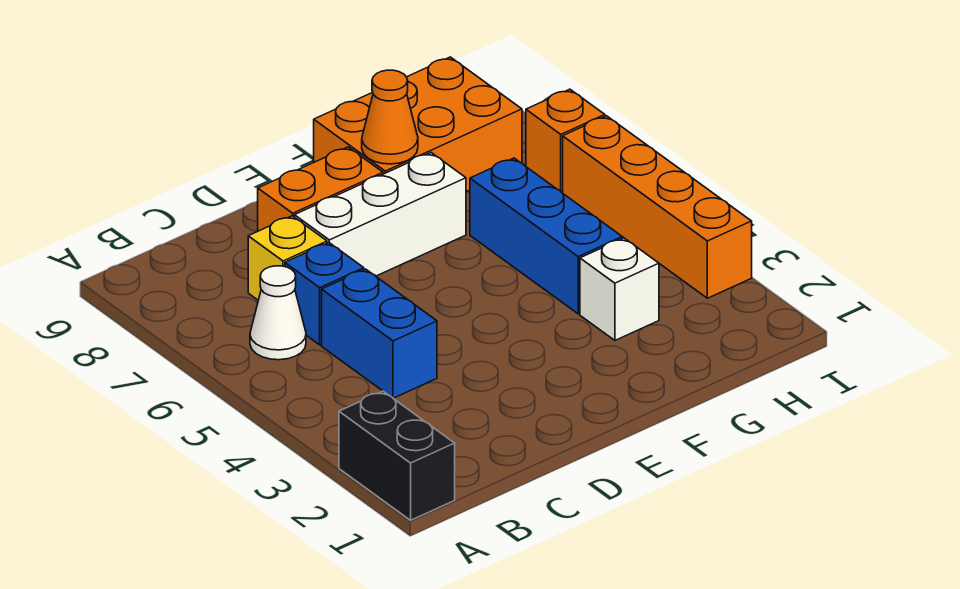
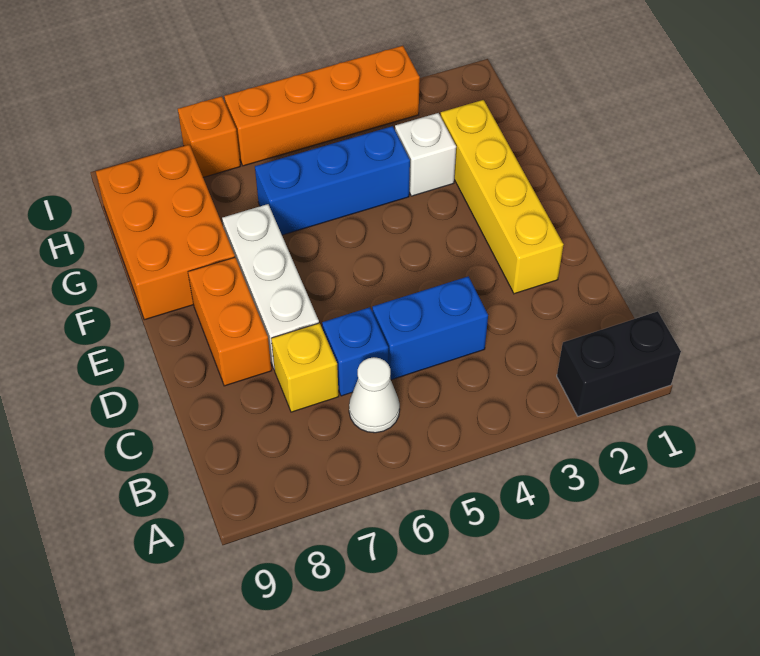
none -> yellow 1x4 brick [441,100,564,294]
orange 1x1 cone [362,70,418,164] -> none

